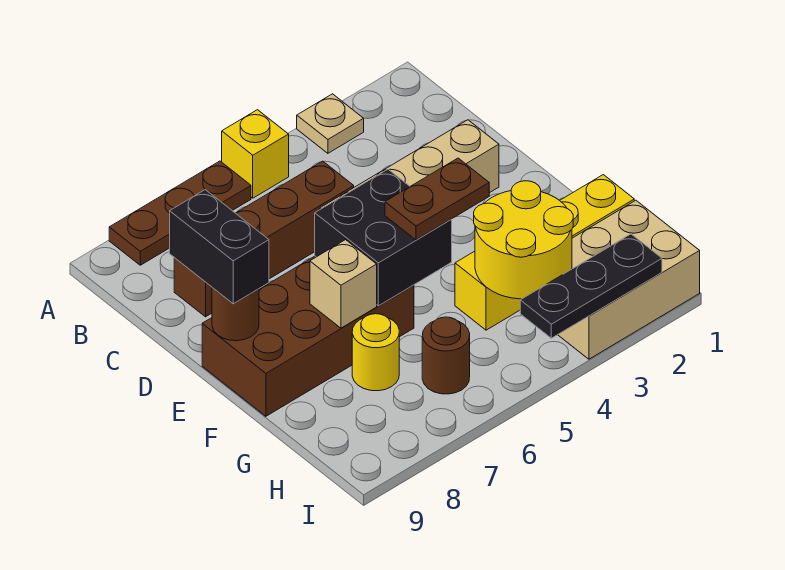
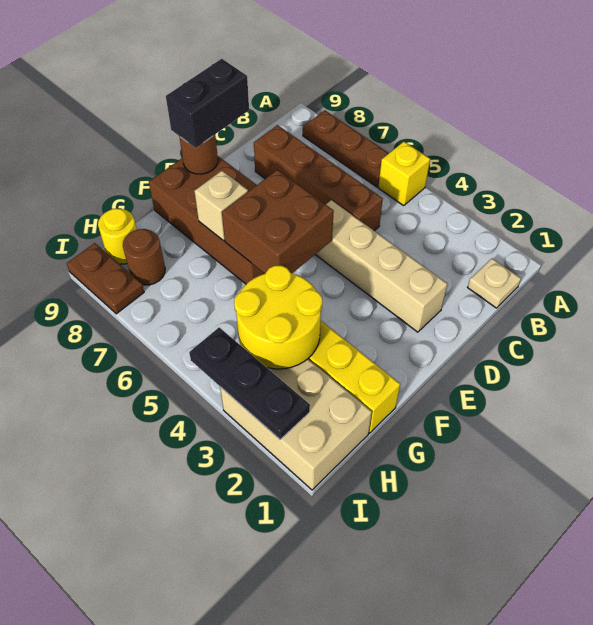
tan 1x1 plate [297,94,364,153] -> tan 1x1 plate moved to [468,259,521,308]
black 2x2 brick [315,169,452,306] -> brown 2x2 brick [222,170,334,273]
brown 1x2 plate [385,158,489,240] -> brown 1x2 plate moved to [67,243,144,314]
yellow 1x1 round brick [352,314,399,391] -> yellow 1x1 round brick moved to [98,209,137,264]
brown 1x1 round brick [422,317,470,394] -> brown 1x1 round brick moved to [123,229,165,285]

